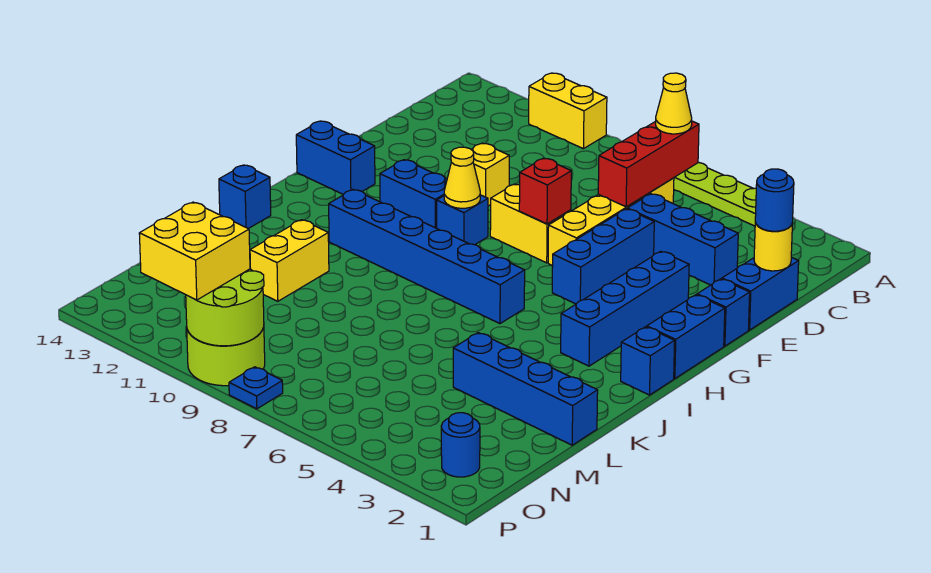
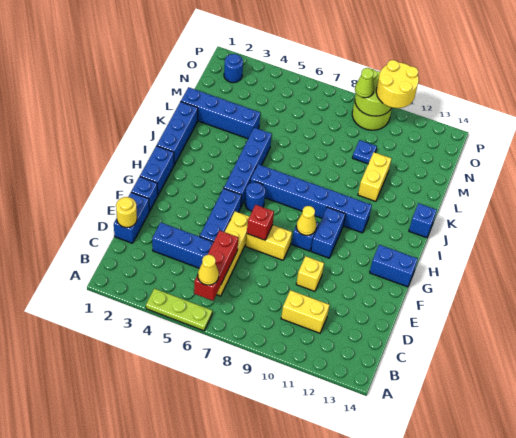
yellow 1x2 brick [529,73,607,149] -> yellow 1x2 brick moved to [281,290,329,333]
blue 1x1 round brick [755,169,794,231] -> blue 1x1 round brick moved to [245,182,265,211]
blue 1x4 brick [561,251,689,366] -> blue 1x4 brick moved to [224,128,272,206]
blue 1x2 brick [380,160,447,228] -> blue 1x2 brick turned to [311,207,345,258]
blue 1x1 brick [621,327,675,395] -> blue 1x3 brick [157,102,198,165]
none -> lime 1x1 cone [355,68,374,98]
yellow 2x2 brick [139,202,250,300] -> yellow 2x2 round brick [376,60,419,108]
blue 1x1 plate [229,367,283,409] -> blue 1x1 plate moved to [352,140,377,164]

